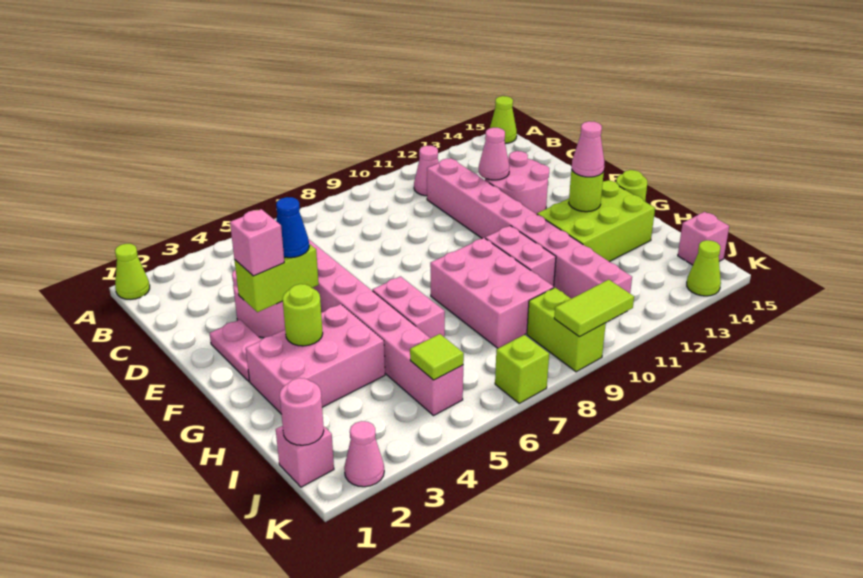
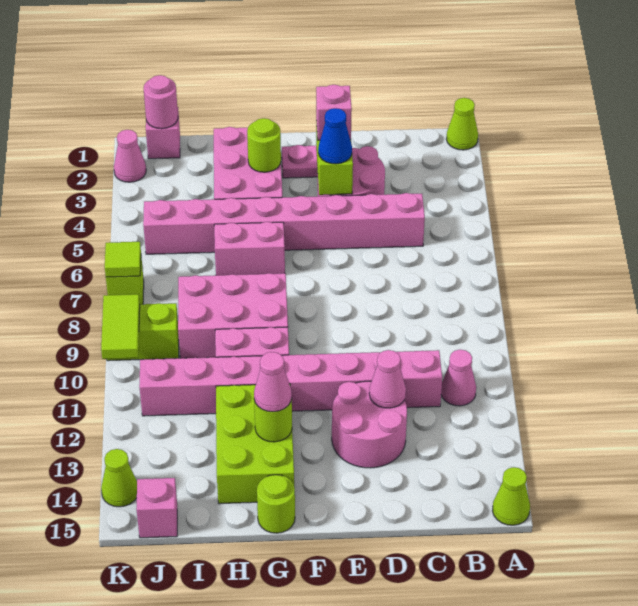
lime 1x1 tile [410,334,464,380] -> lime 1x1 tile moved to [105,242,141,277]

